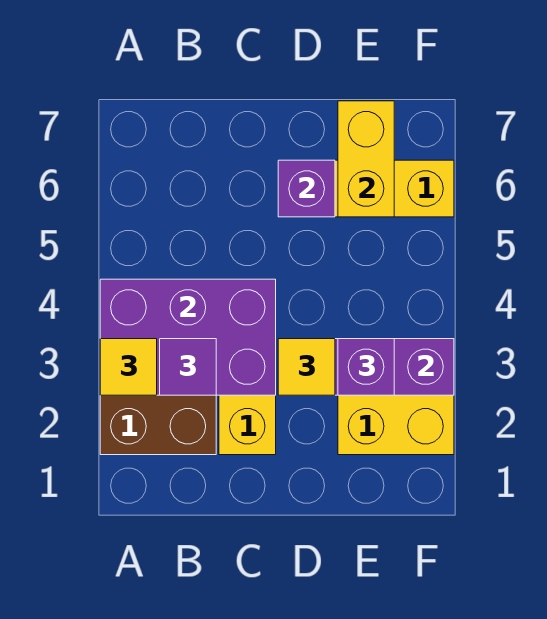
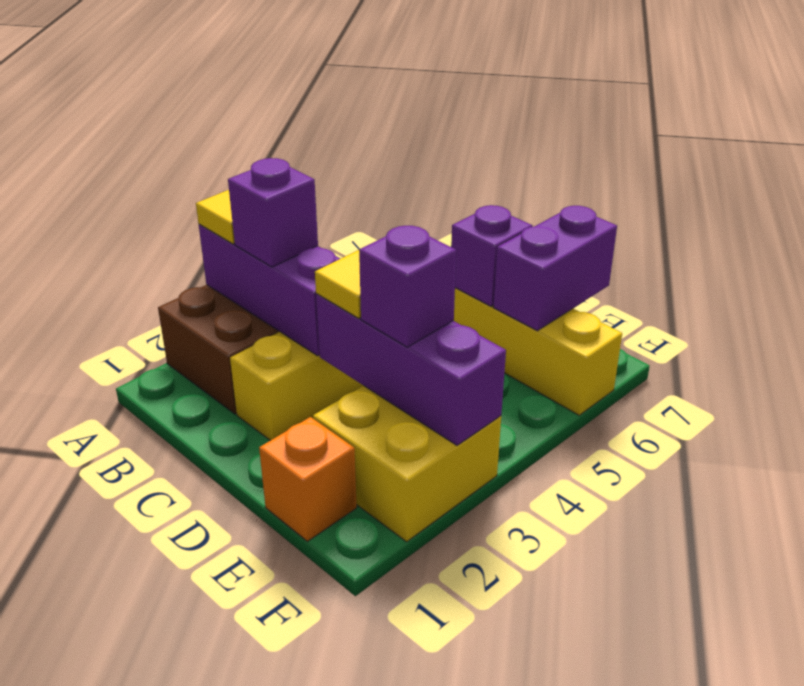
purple 2x3 brick [100,279,276,395] -> purple 1x3 brick [199,224,340,356]
purple 1x1 tile [160,339,216,395] -> purple 1x1 brick [228,158,318,267]
none -> orange 1x1 brick [259,417,357,541]
yellow 1x2 brick [338,101,394,217] -> purple 1x2 brick [493,206,617,331]

